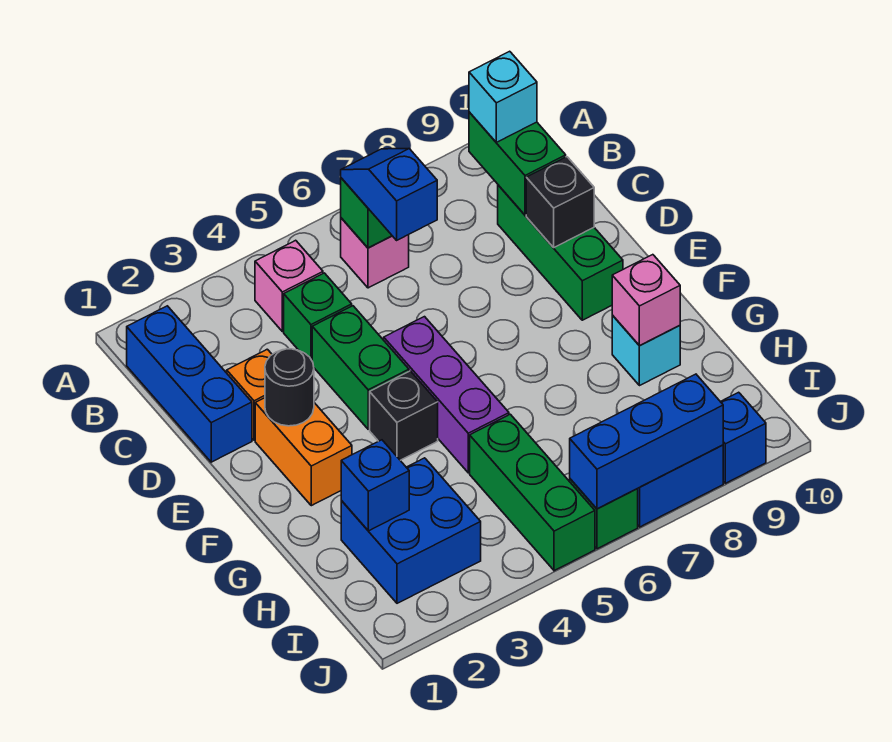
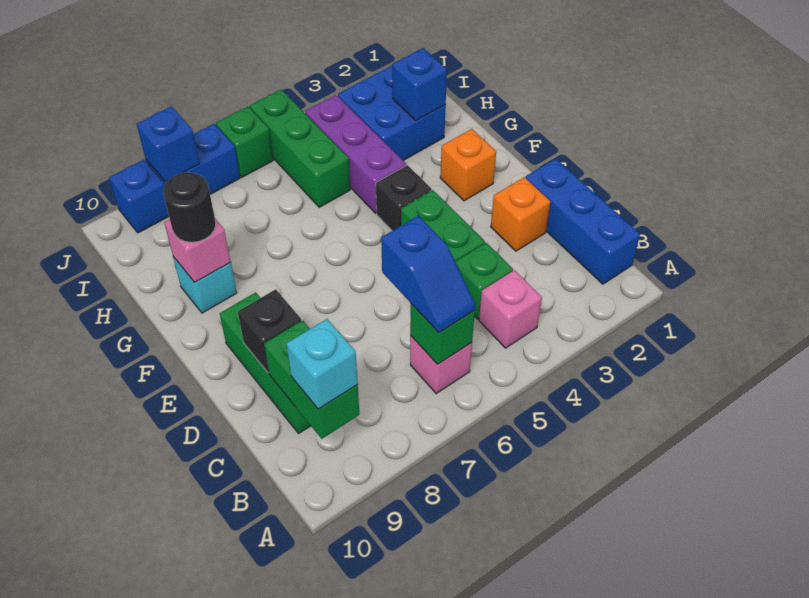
orange 1x2 brick [255,398,352,506] -> orange 1x1 brick [440,129,496,201]
black 1x1 round brick [265,349,314,426] -> black 1x1 round brick moved to [163,172,216,242]
purple 1x3 brick [384,317,509,473] -> purple 1x3 brick moved to [305,95,406,213]
blue 1x3 brick [570,374,723,509] -> blue 1x1 brick [137,106,199,182]

